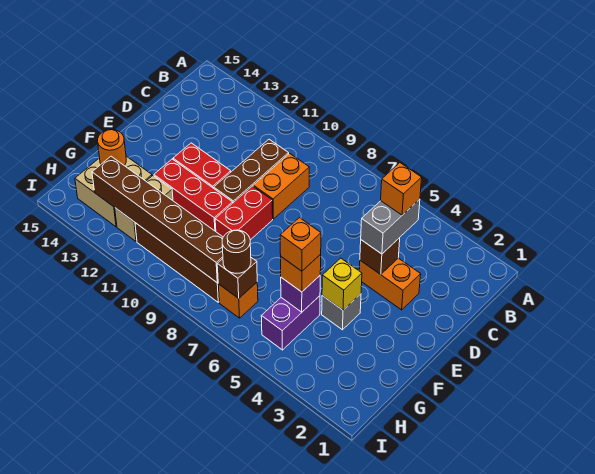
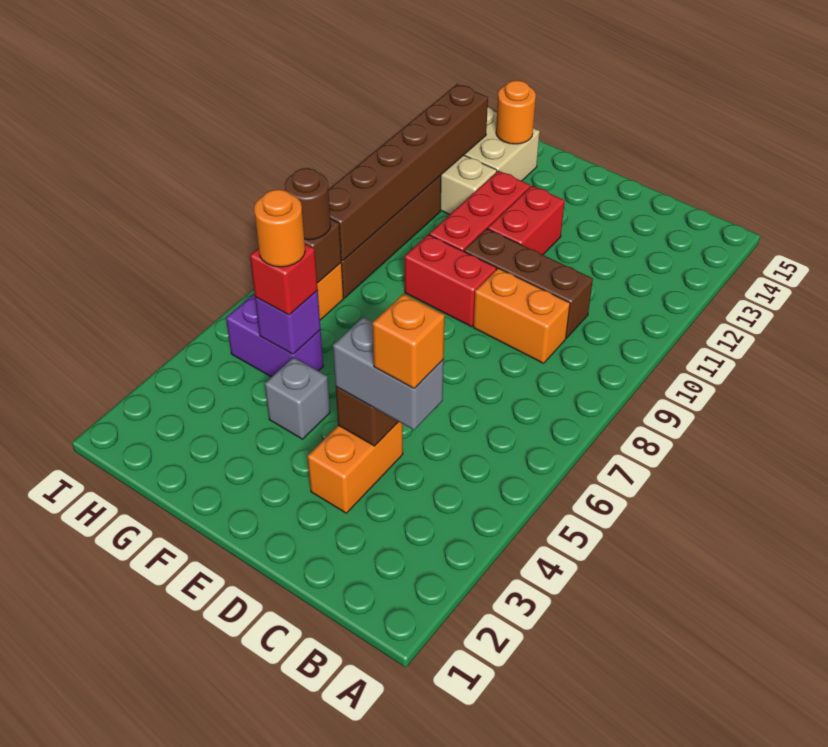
yellow 1x1 brick [322,258,362,310] -> none
orange 1x1 brick [281,254,321,292] -> red 1x1 brick [250,244,318,315]
orange 1x1 brick [280,218,321,271] -> orange 1x1 round brick [254,189,305,267]

